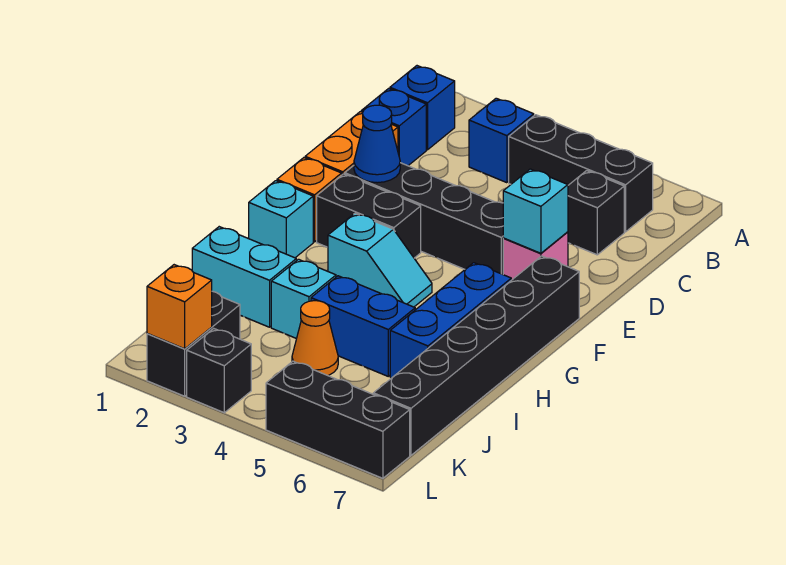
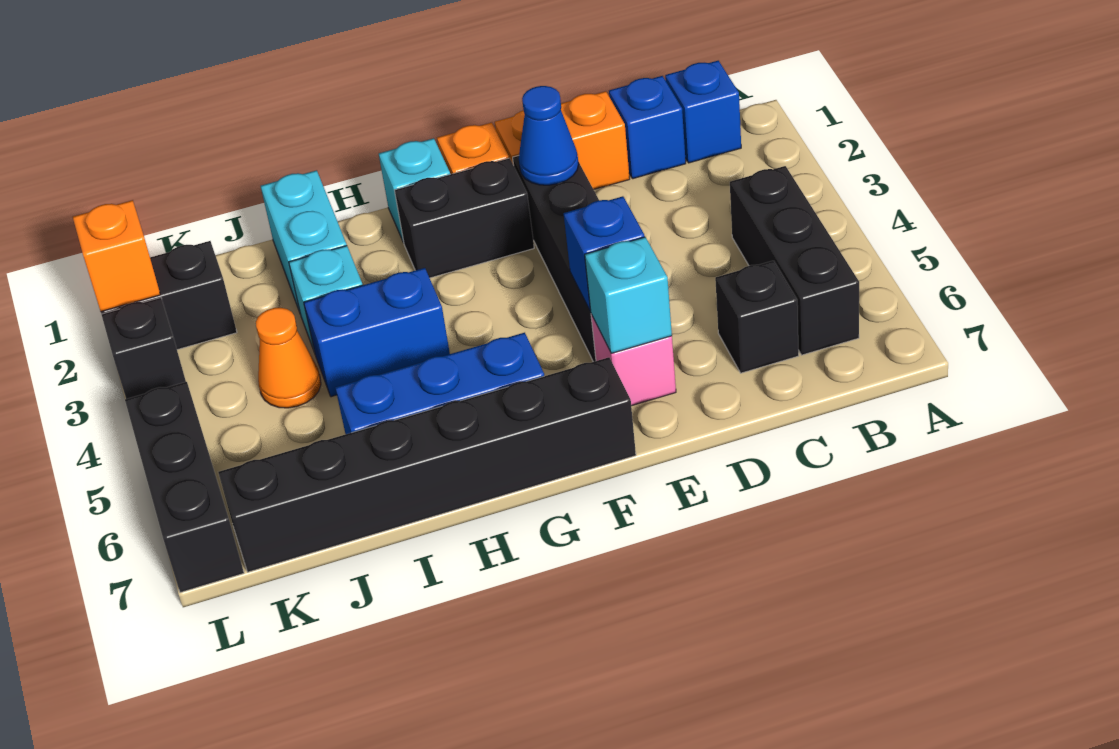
blue 1x1 brick [469,98,534,183] -> blue 1x1 brick moved to [564,196,645,311]
black 1x2 brick [317,174,421,258] -> black 1x2 brick turned to [395,158,534,278]
cyan 1x2 slope [328,214,432,307] -> none
blue 1x2 brick [311,276,415,376] -> blue 1x2 brick turned to [304,268,450,397]

